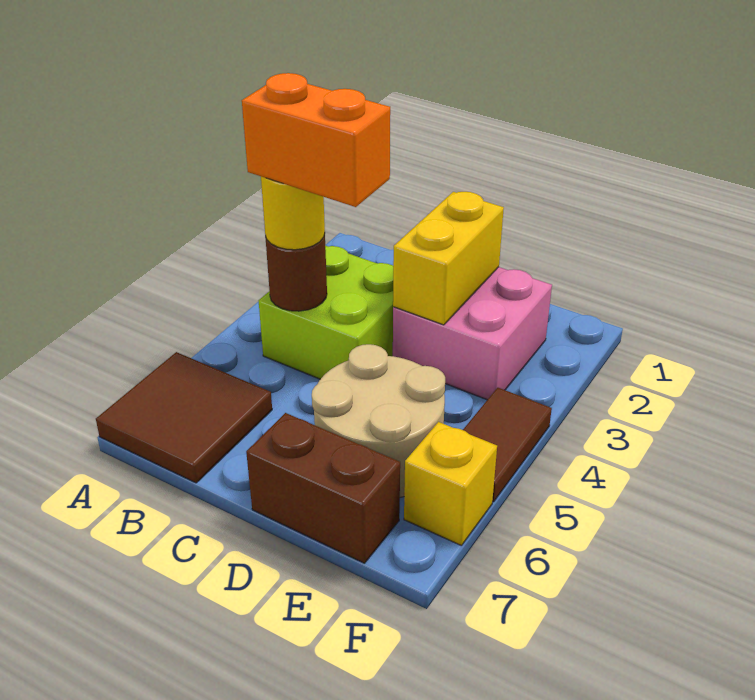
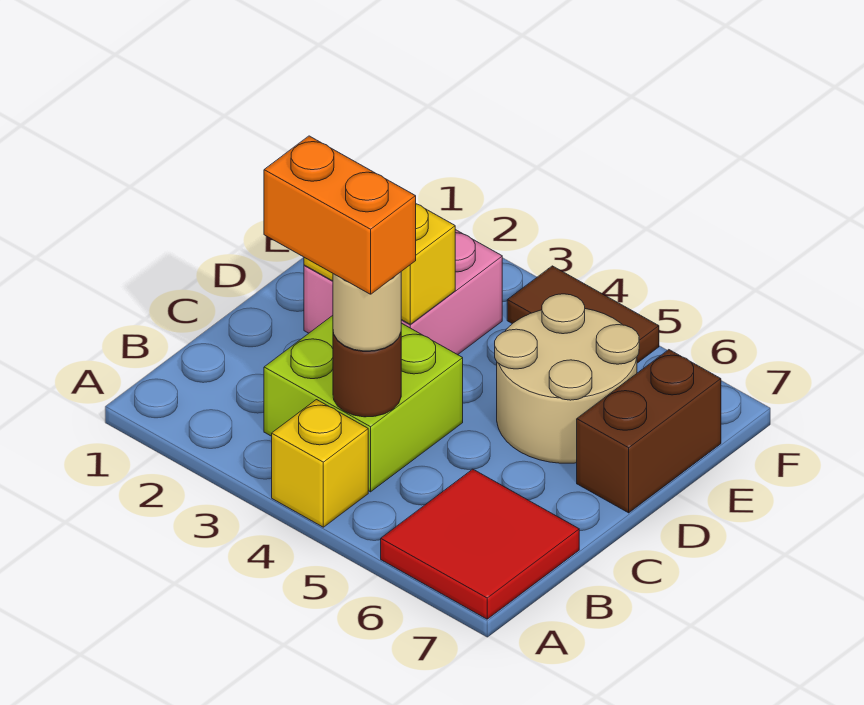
brown 2x2 tile [96,352,272,483] -> red 2x2 tile [381,469,579,619]
yellow 1x1 round brick [261,177,325,250] -> tan 1x1 round brick [333,272,401,351]
orange 1x2 brick [242,73,390,207] -> orange 1x2 brick turned to [264,136,416,294]
yellow 1x1 brick [404,422,497,546] -> yellow 1x1 brick moved to [272,400,368,527]

